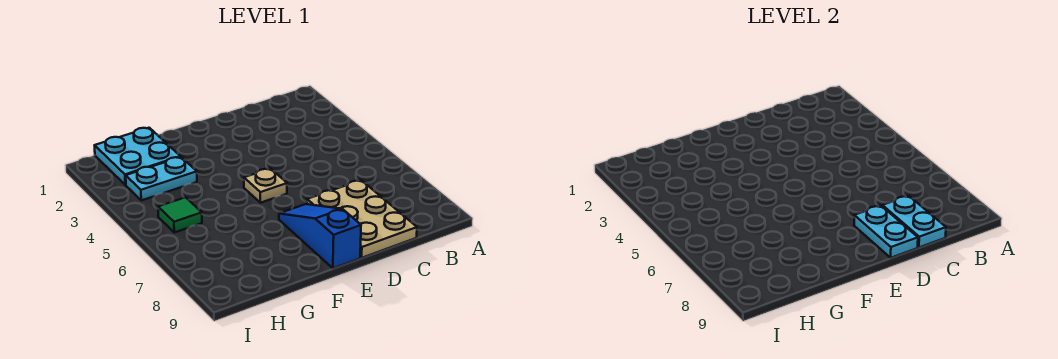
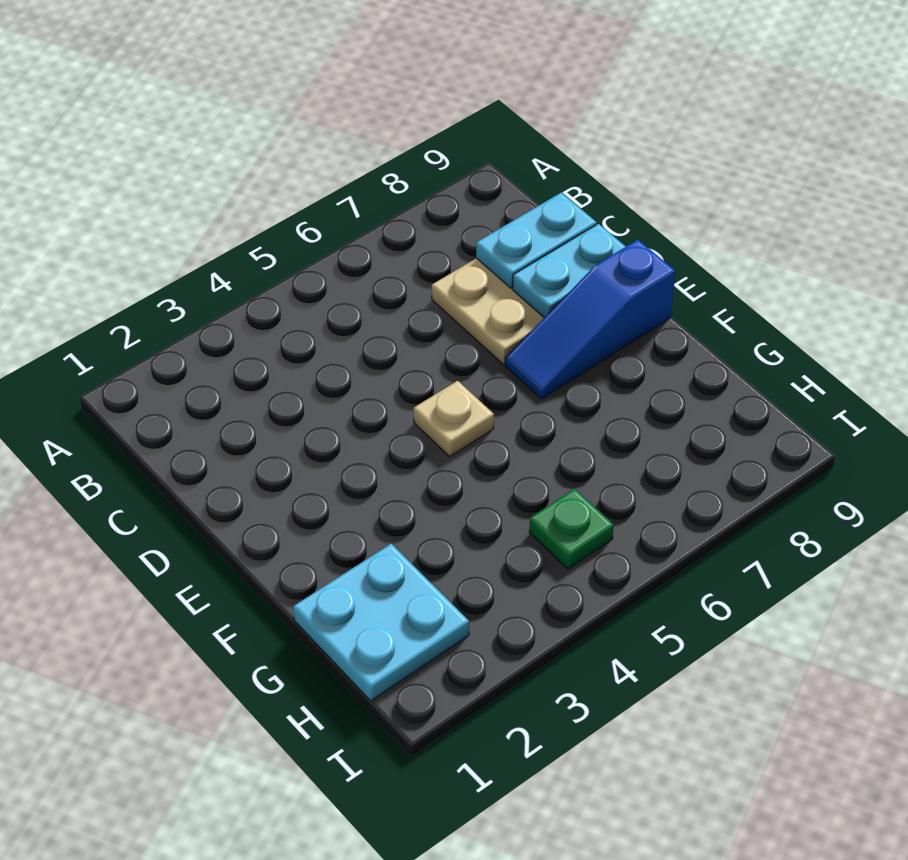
cyan 1x2 plate [126,157,197,200] -> none
green 1x1 tile [158,197,202,233] -> green 1x1 plate [529,489,614,569]

